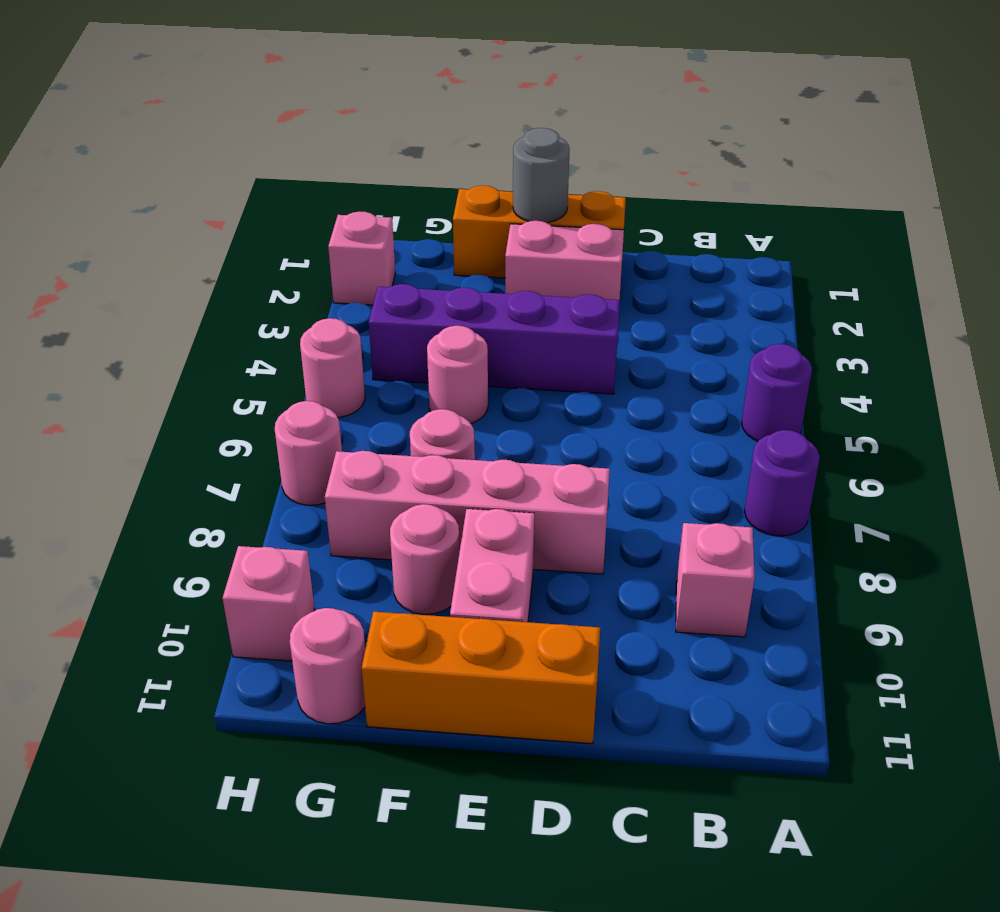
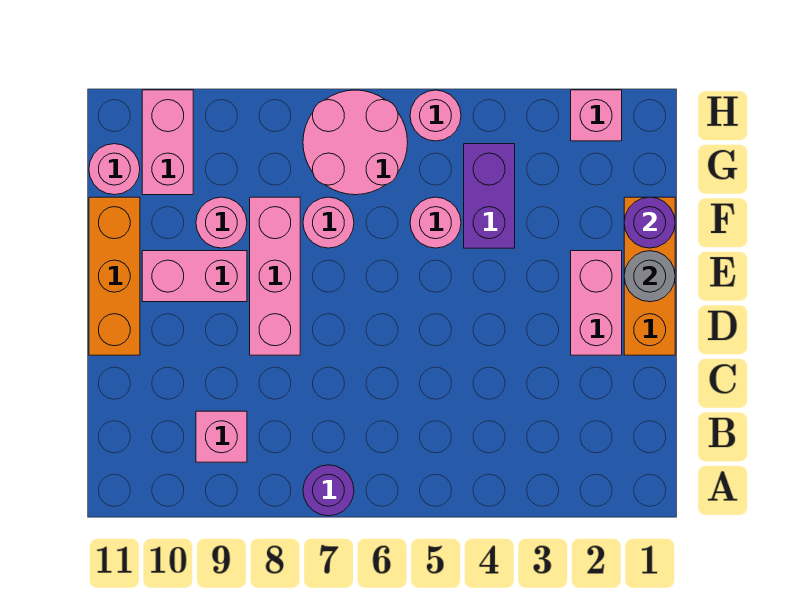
purple 1x1 round brick [742,344,812,441] -> purple 1x1 round brick moved to [624,197,675,248]
purple 1x4 brick [369,284,620,394] -> purple 1x2 brick [464,144,515,248]
pink 1x4 brick [325,451,610,574] -> pink 1x3 brick [250,197,300,355]
pink 1x1 round brick [275,401,342,505] -> pink 2x2 round brick [303,90,408,195]
pink 1x1 brick [222,546,315,661] -> pink 1x2 brick [142,90,193,195]

